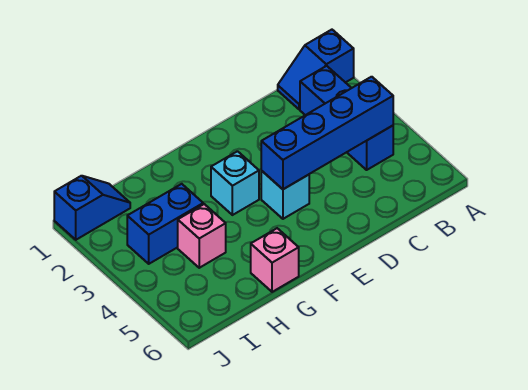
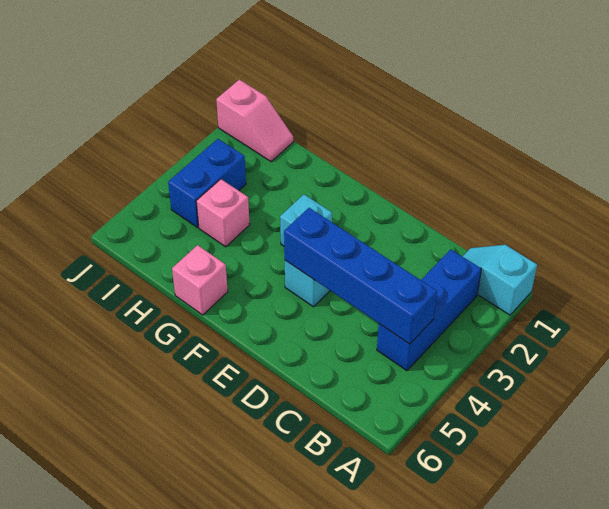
blue 1x2 slope [278,30,354,109] -> cyan 1x2 slope [463,245,537,315]
blue 1x2 brick [127,184,203,264] -> blue 1x2 brick turned to [168,139,246,228]
blue 1x2 slope [54,176,130,240] -> pink 1x2 slope [216,80,293,162]

